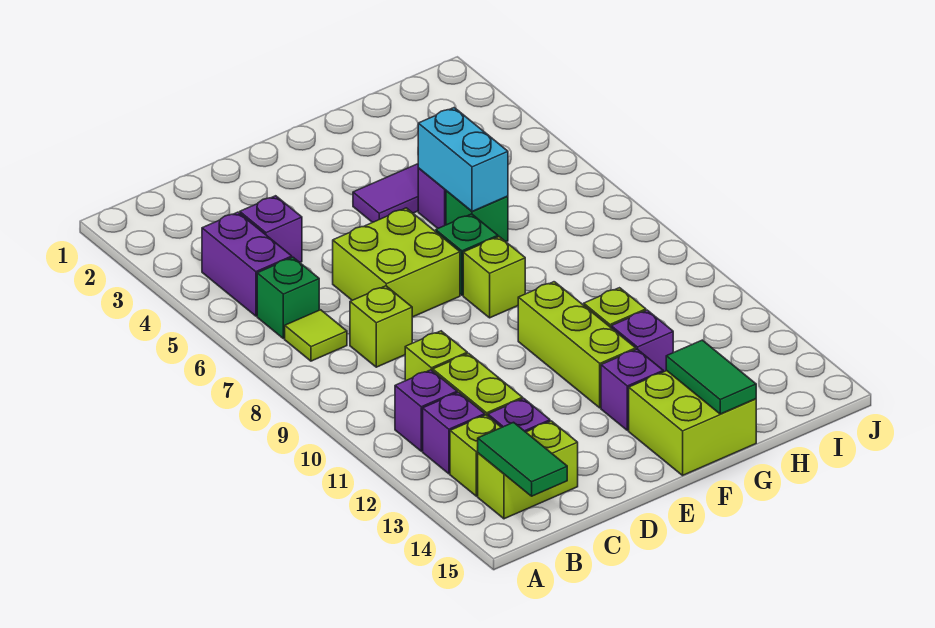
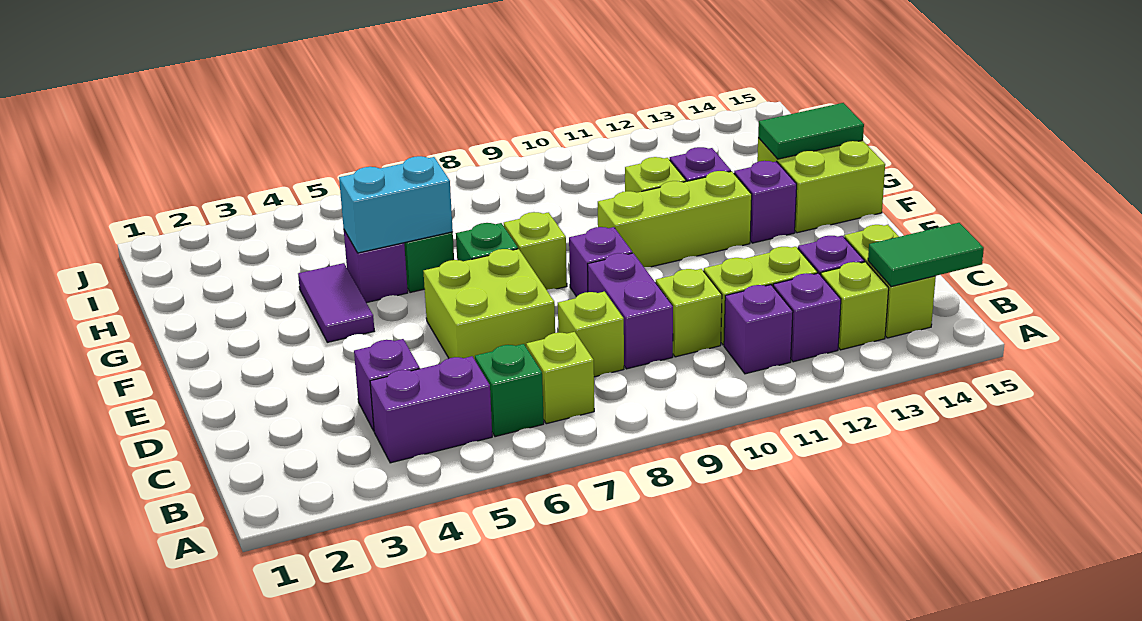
lime 1x1 tile [285,310,347,361] -> lime 1x1 brick [526,332,594,424]
none -> purple 1x2 brick [588,253,673,369]
none -> purple 1x1 brick [569,227,632,297]

